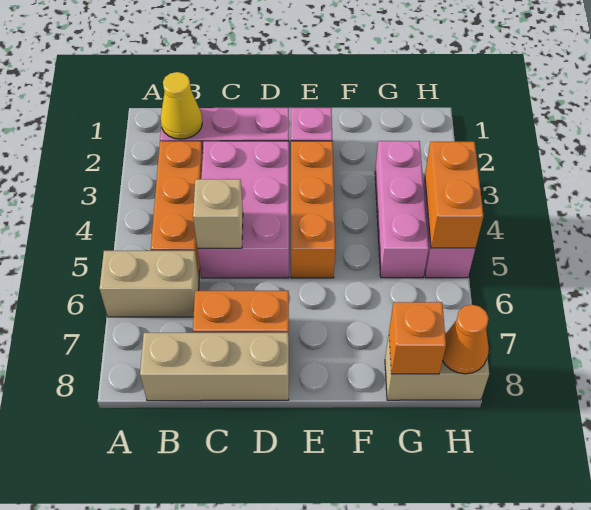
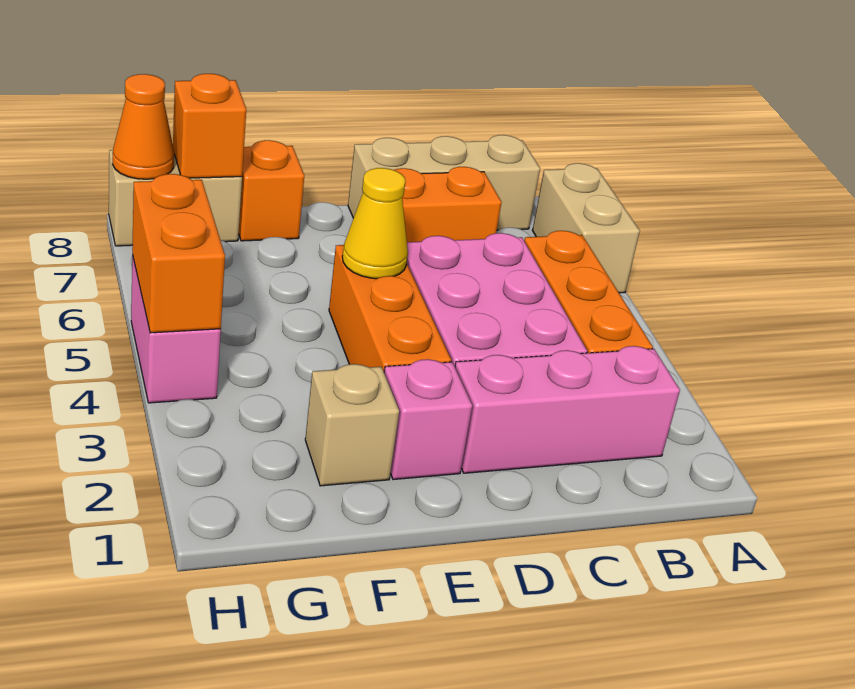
tan 1x2 brick [100,251,199,317] -> tan 1x2 brick turned to [532,163,640,293]
yellow 1x1 cone [160,72,202,139] -> yellow 1x1 cone moved to [342,168,408,279]
tan 1x1 brick [193,179,243,248] -> tan 1x1 brick moved to [305,364,399,486]
none -> orange 1x1 brick [239,140,304,241]
pink 1x3 brick [375,141,429,278] -> none

